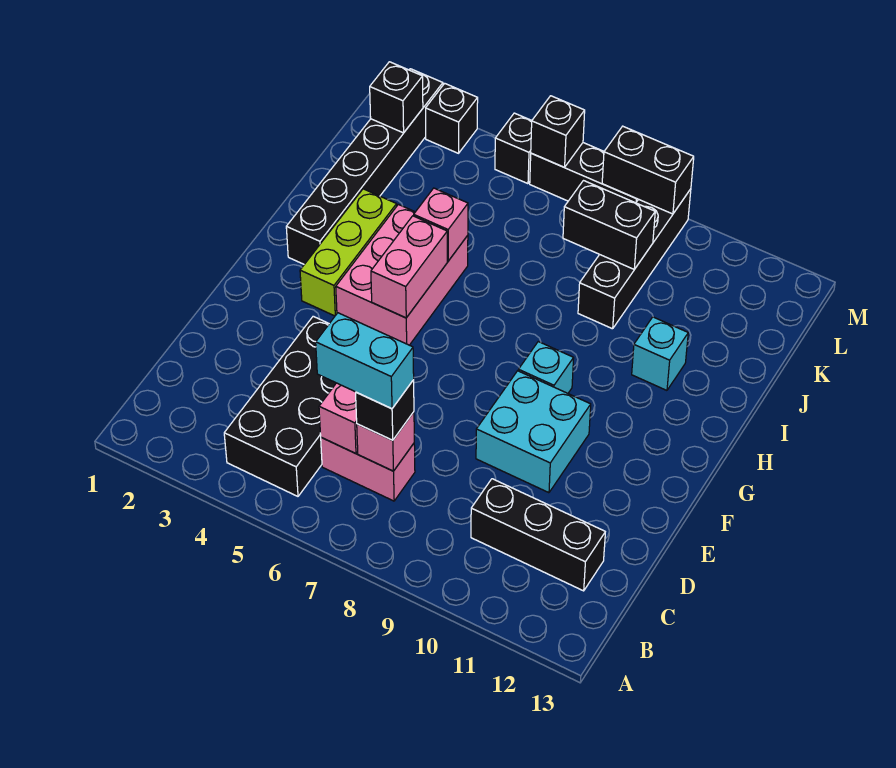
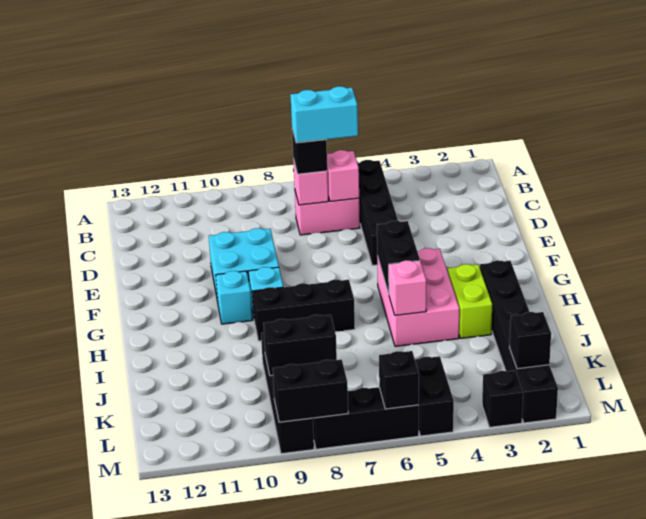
black 2x4 brick [224,316,336,496] -> black 1x4 brick [358,160,398,266]
black 1x3 brick [471,479,605,591] -> black 1x3 brick moved to [252,280,355,341]
lime 1x3 brick [300,189,397,316] -> lime 1x2 brick [447,264,492,338]
pink 1x2 brick [371,216,447,318] -> black 1x2 brick [377,221,420,294]
cyan 1x1 brick [632,317,688,390] -> cyan 1x1 brick moved to [216,271,252,324]
black 1x1 brick [495,113,532,184] -> black 1x2 brick [415,356,454,436]

